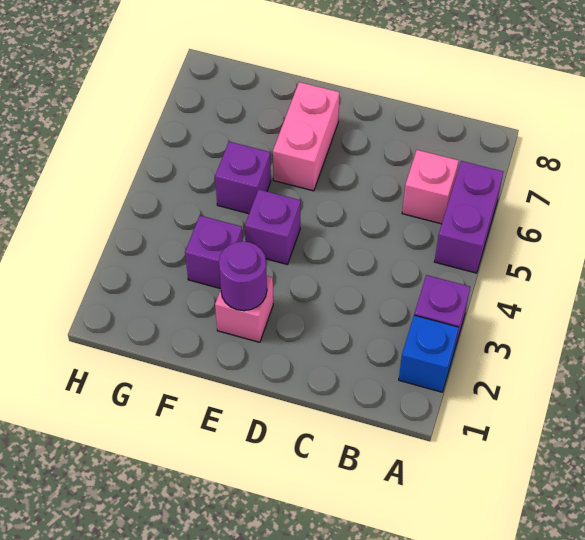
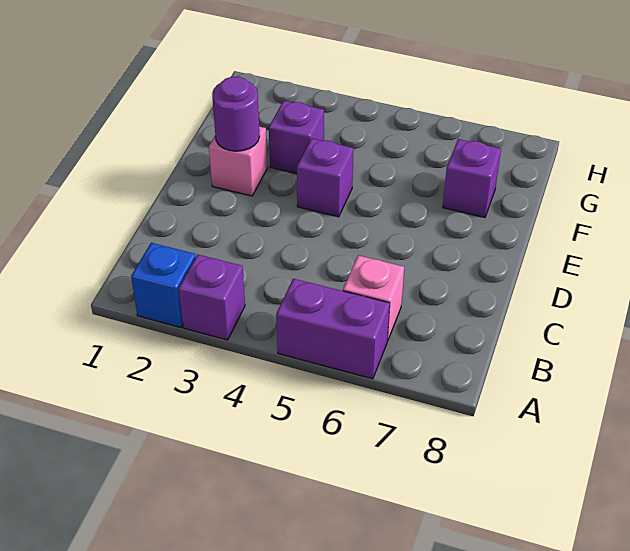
pink 1x2 brick [273,82,339,191] -> none
purple 1x1 brick [215,142,271,214] -> purple 1x1 brick moved to [443,139,501,217]

